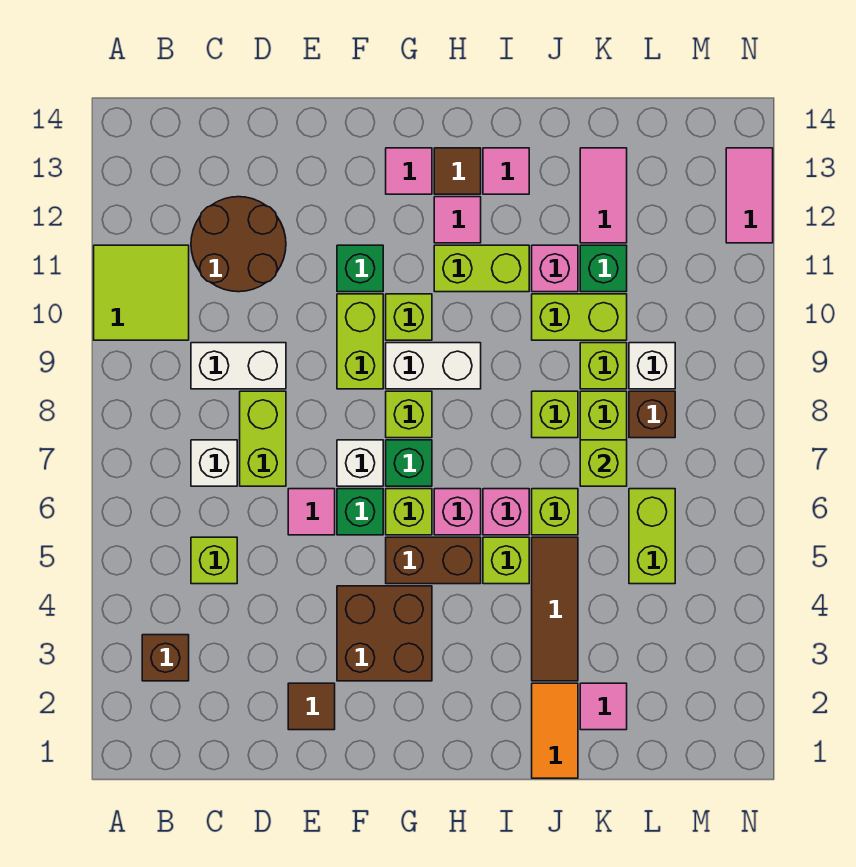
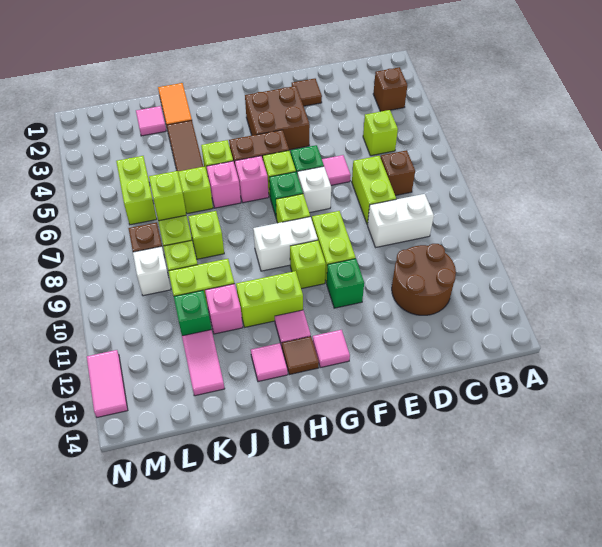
lime 2x2 tile [94,245,189,340] -> none
white 1x1 brick [191,440,237,486] -> brown 1x1 brick [381,150,415,196]

